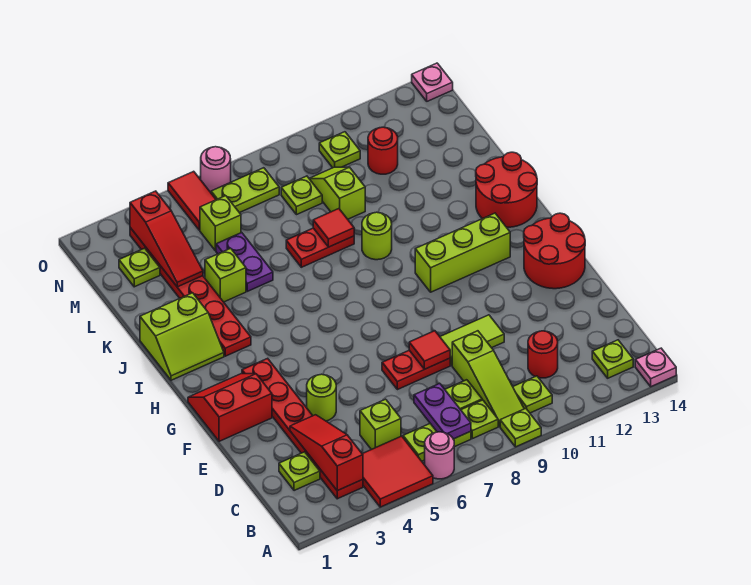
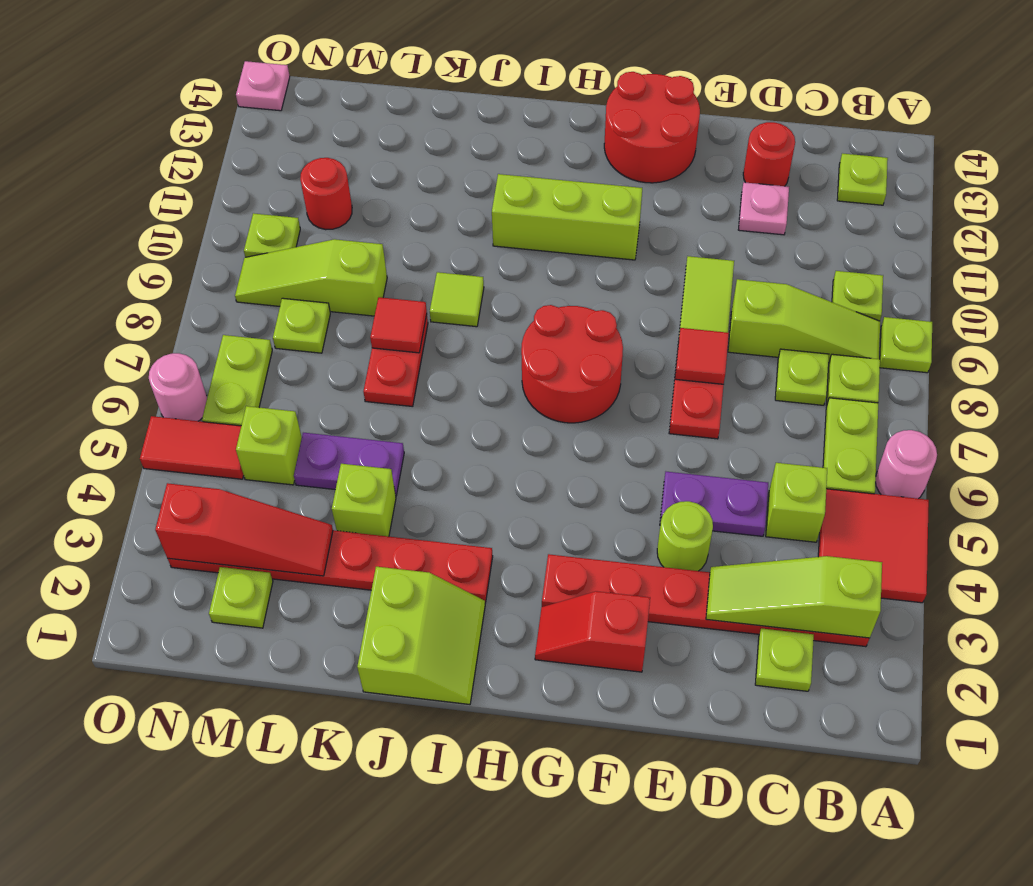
pink 1x1 plate [635,348,676,387] -> pink 1x1 plate moved to [739,182,789,235]
red 1x3 slope [290,415,363,491] -> lime 1x3 slope [706,556,882,638]
purple 1x2 plate [414,384,471,439] -> purple 1x2 plate moved to [660,472,768,536]
red 1x1 round brick [528,331,558,378] -> red 1x1 round brick moved to [743,122,795,186]
red 2x2 slope [188,374,272,441] -> red 1x2 slope [535,591,650,672]
lime 1x3 brick [415,213,510,292] -> lime 1x3 brick turned to [492,174,642,260]
red 2x2 round brick [476,152,537,227] -> red 2x2 round brick moved to [521,305,623,423]
lime 1x1 round brick [362,212,392,260] -> lime 1x1 tile [430,272,484,327]
lime 1x2 slope [309,167,365,219] -> lime 1x3 slope [235,239,387,316]

